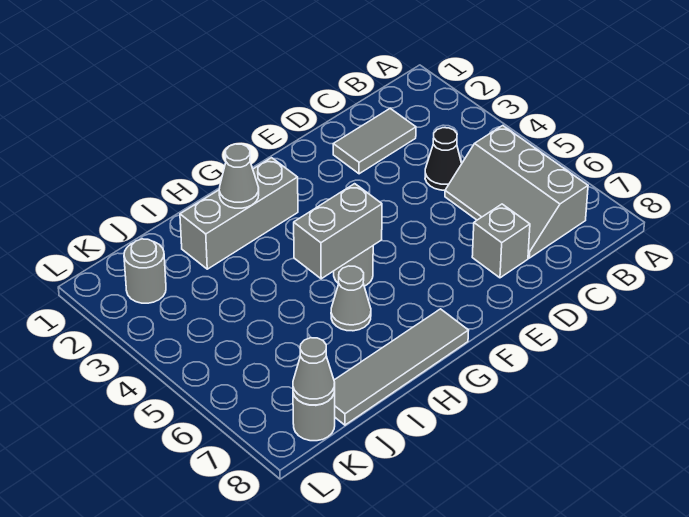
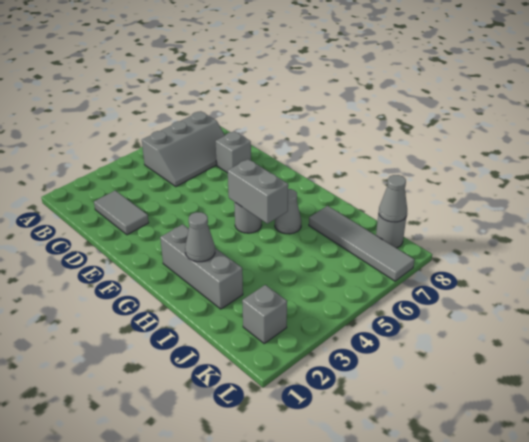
black 1x1 cone [425,128,462,190] -> none
grey 1x4 tile [334,309,469,425] -> grey 1x4 tile moved to [309,206,415,281]
grey 1x1 round brick [124,239,166,303] -> grey 1x1 brick [242,285,287,343]

